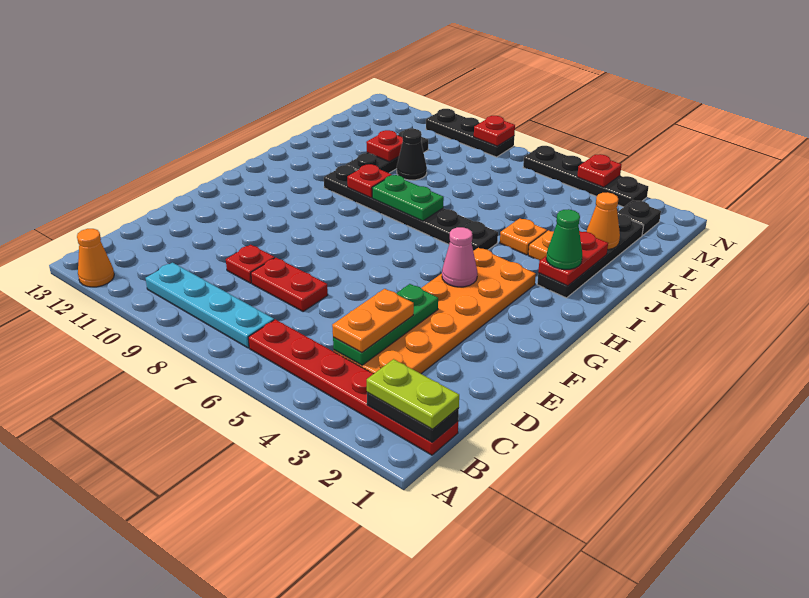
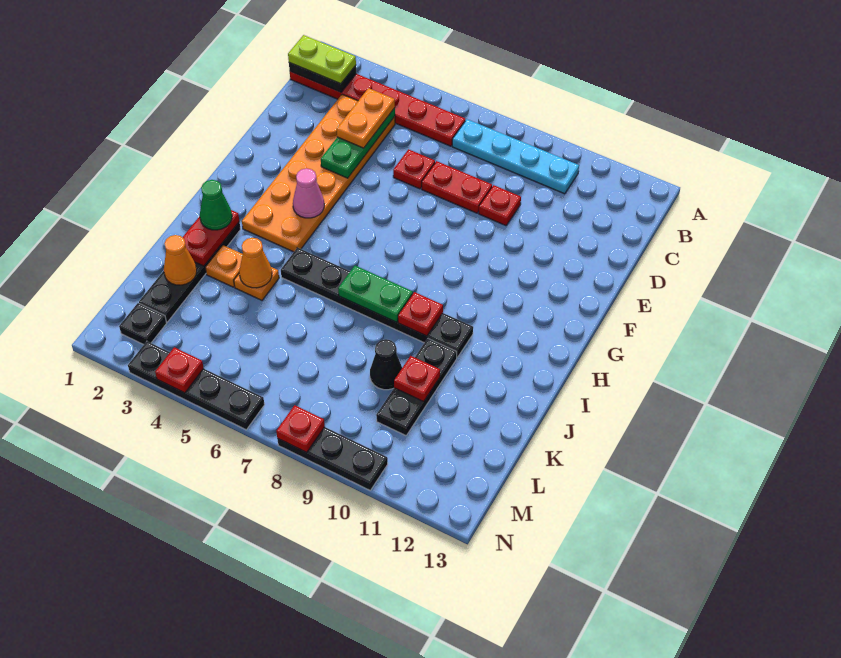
orange 1x1 cone [77,229,114,287] -> orange 1x1 cone moved to [239,238,272,288]
none -> red 1x1 plate [393,149,435,189]

